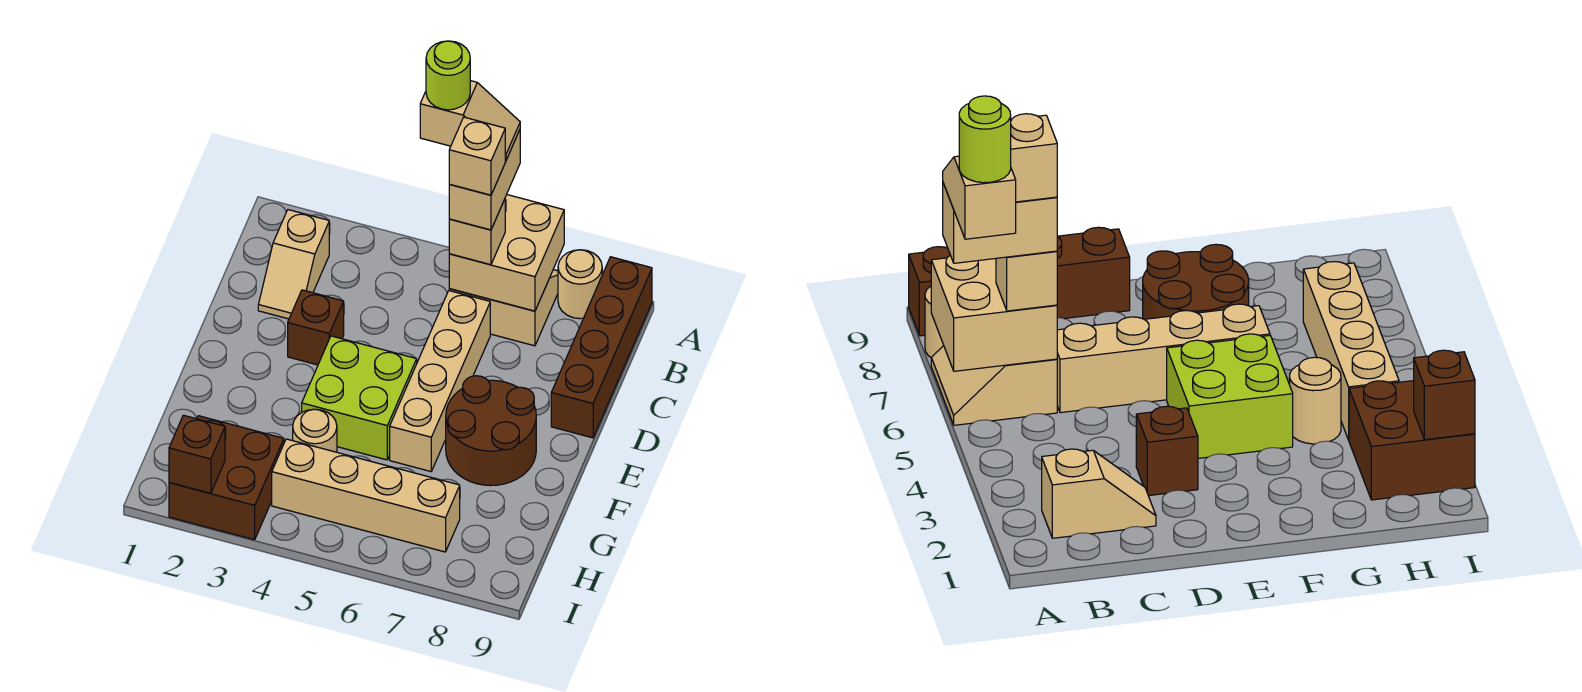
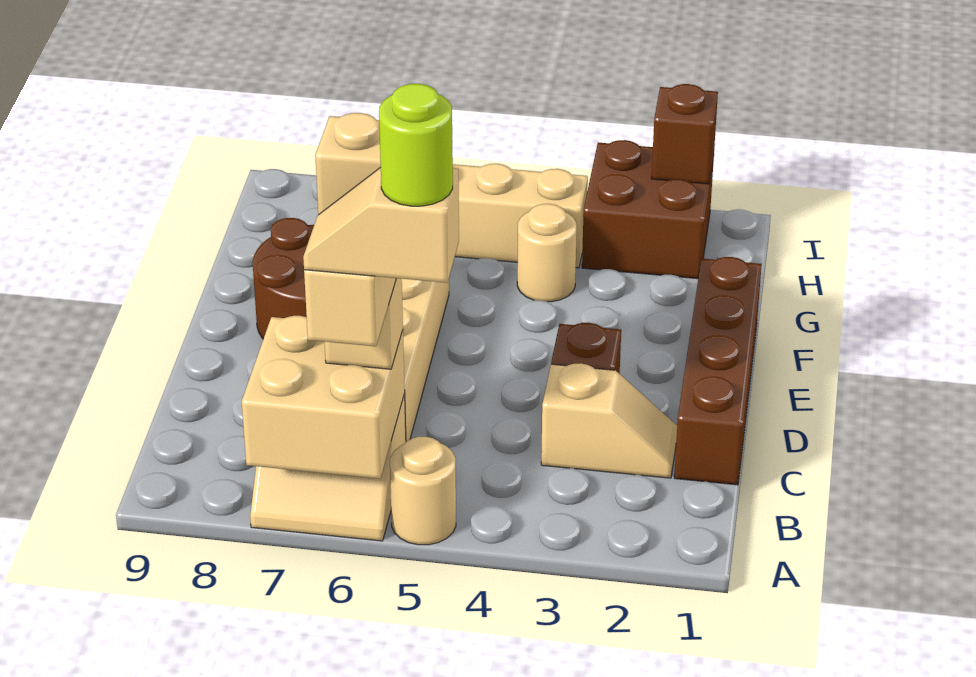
tan 1x1 round brick [558,250,602,319] -> tan 1x1 round brick moved to [390,437,456,545]
brown 1x4 brick [551,257,652,438] -> brown 1x4 brick moved to [674,257,762,485]
tan 1x2 slope [258,210,329,319] -> tan 1x2 slope turned to [541,364,677,478]
lime 2x2 brick [302,336,417,460] -> none

